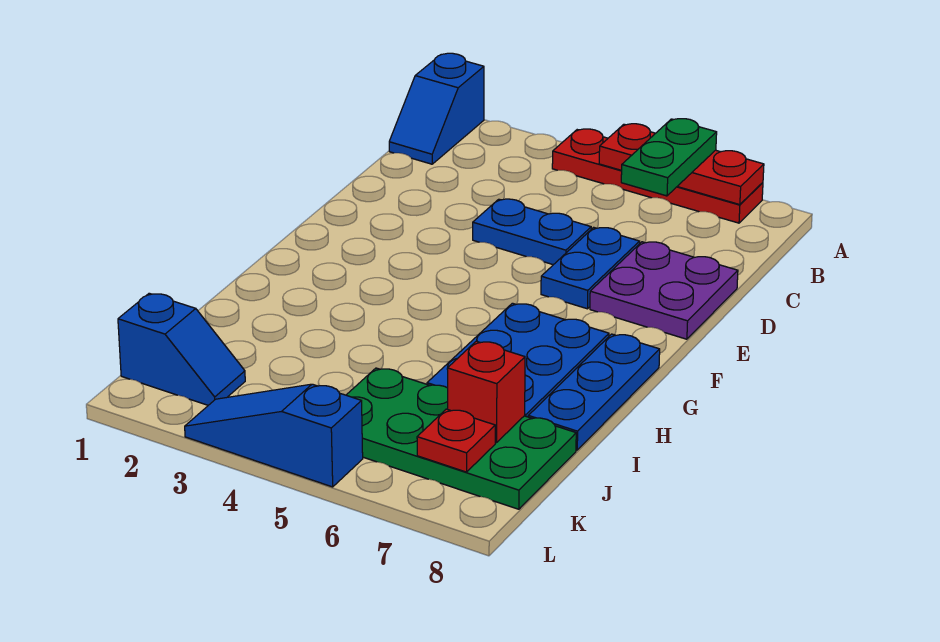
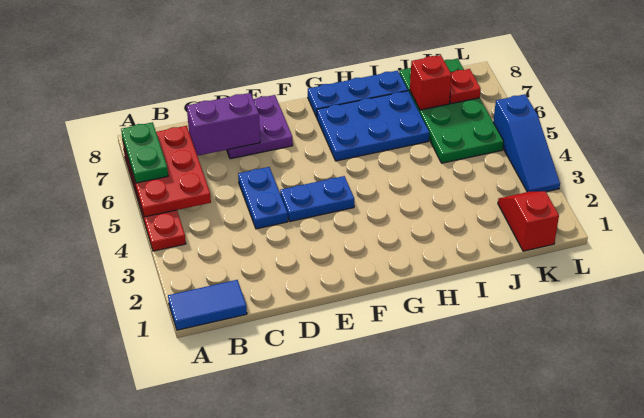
blue 1x2 slope [389,53,484,164] -> blue 1x2 tile [168,280,247,330]
red 1x3 plate [599,124,764,205] -> red 2x3 plate [123,126,211,217]
green 1x2 plate [621,119,717,196] -> green 1x2 plate turned to [121,122,168,183]
none -> purple 1x2 brick [187,93,260,156]
blue 1x2 plate [541,227,640,309] -> blue 1x2 plate moved to [280,176,354,221]
blue 1x2 slope [118,293,245,405] -> red 1x2 slope [498,191,559,251]

